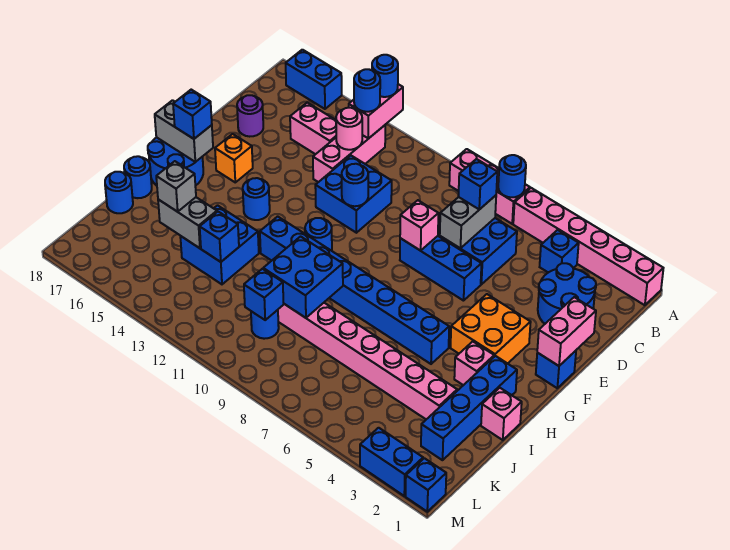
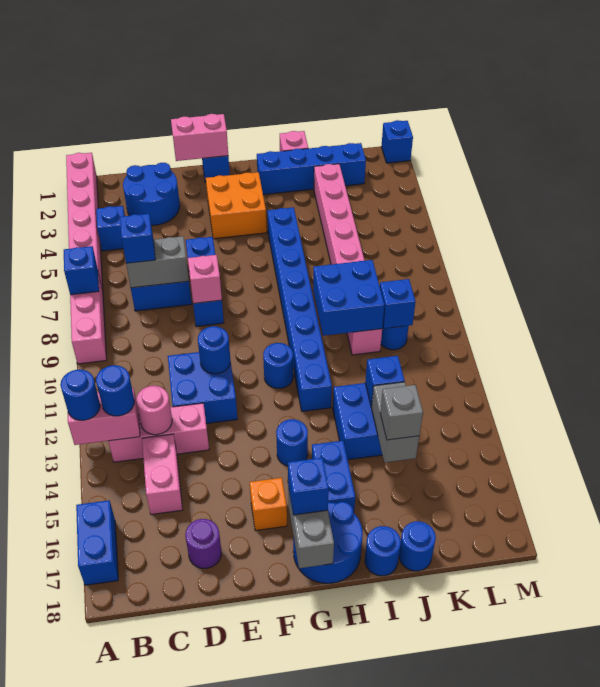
blue 1x1 round brick [498,155,526,197] -> blue 1x1 brick [64,246,99,295]
pink 1x1 brick [454,342,494,385] -> none
blue 1x2 brick [360,428,423,496] -> blue 1x2 brick moved to [312,441,355,513]

